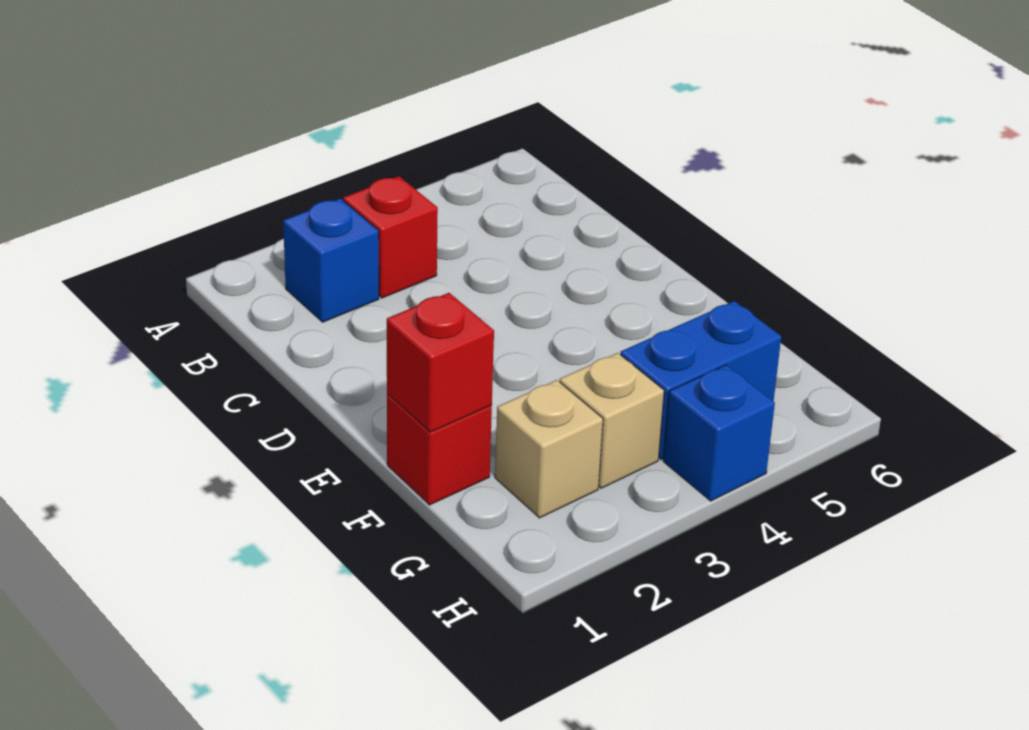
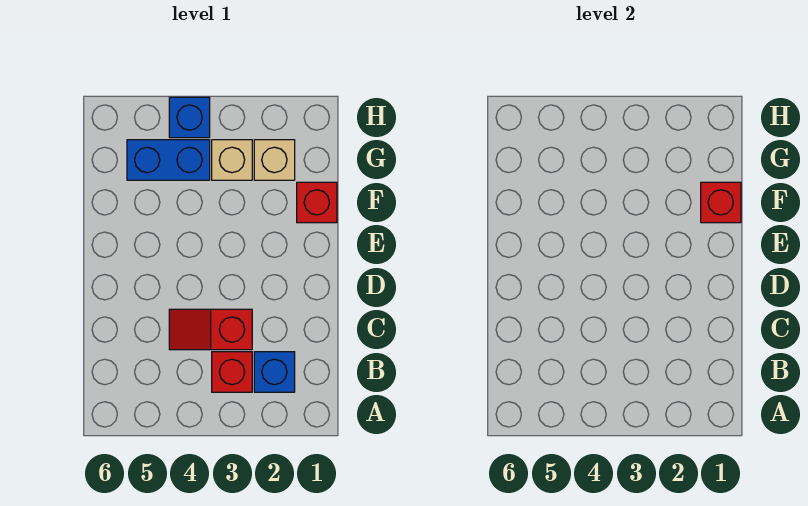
none -> red 1x2 slope [169,309,252,350]

